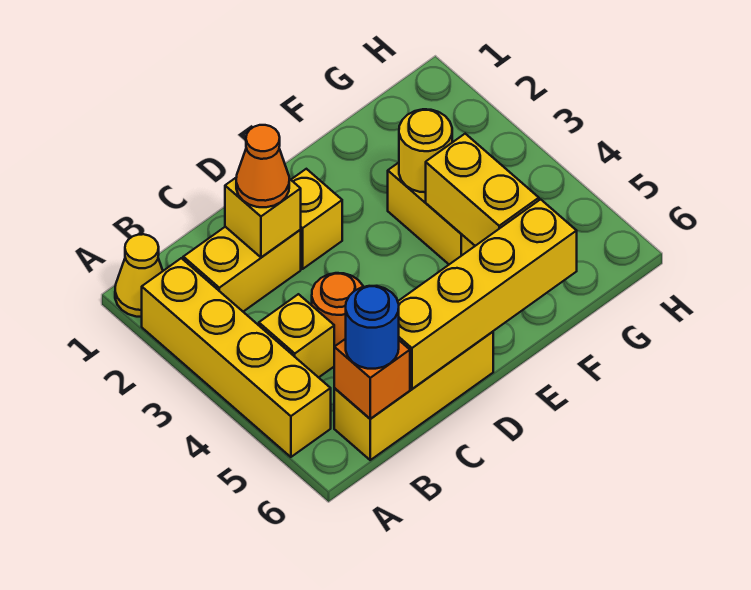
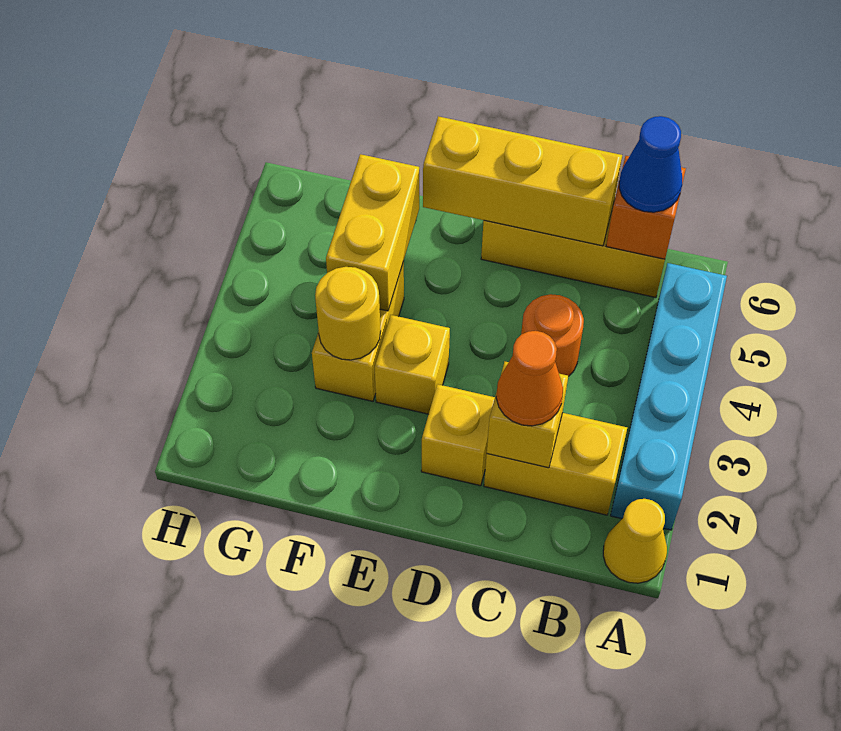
yellow 1x4 brick [142,258,331,457] -> cyan 1x4 brick [611,263,727,530]
yellow 1x1 brick [259,294,334,378] -> yellow 1x1 brick moved to [375,315,450,414]
blue 1x1 round brick [346,286,399,369] -> blue 1x1 cone [619,116,682,212]
yellow 1x4 brick [398,199,577,389] -> yellow 1x3 brick [423,116,622,246]

